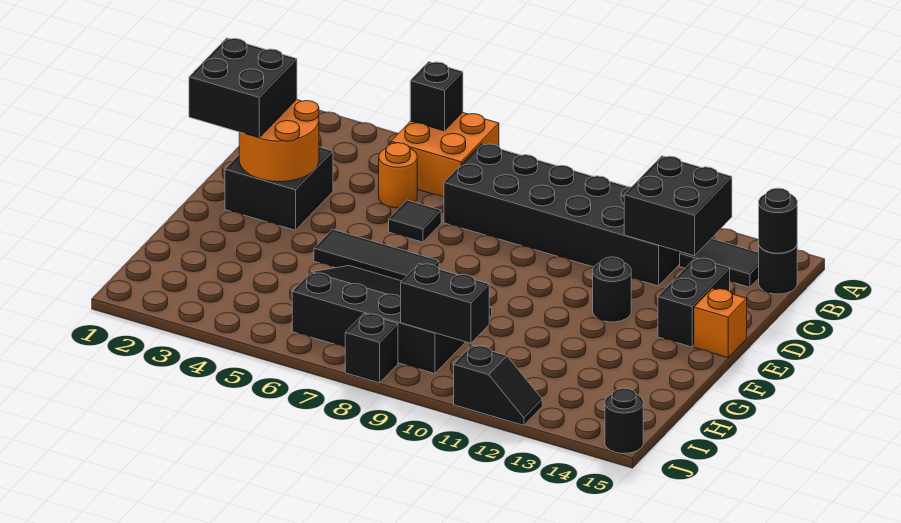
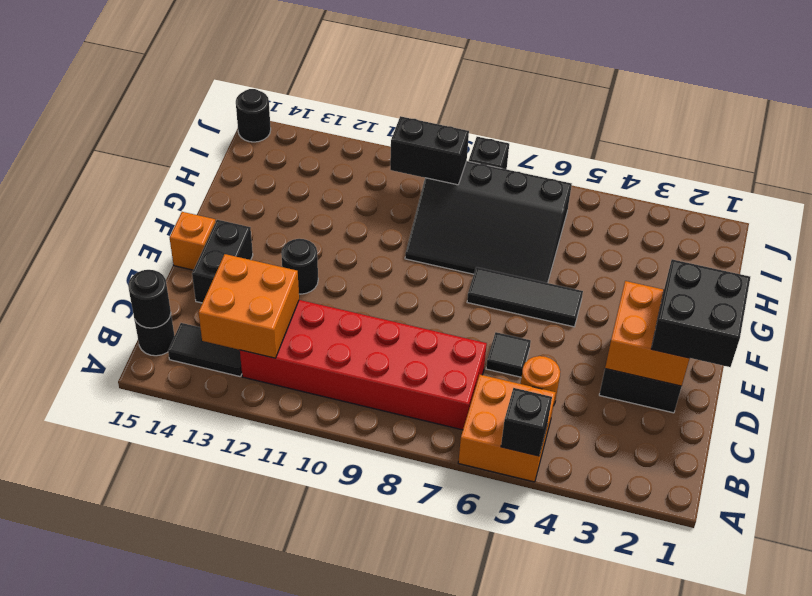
black 2x6 brick [444,144,680,286] -> red 2x6 brick [240,300,487,430]
black 2x2 brick [624,156,732,256] -> orange 2x2 brick [198,254,299,358]
orange 2x2 round brick [239,100,319,182] -> orange 2x2 brick [605,281,690,386]
black 1x2 slope [454,346,542,425] -> none

